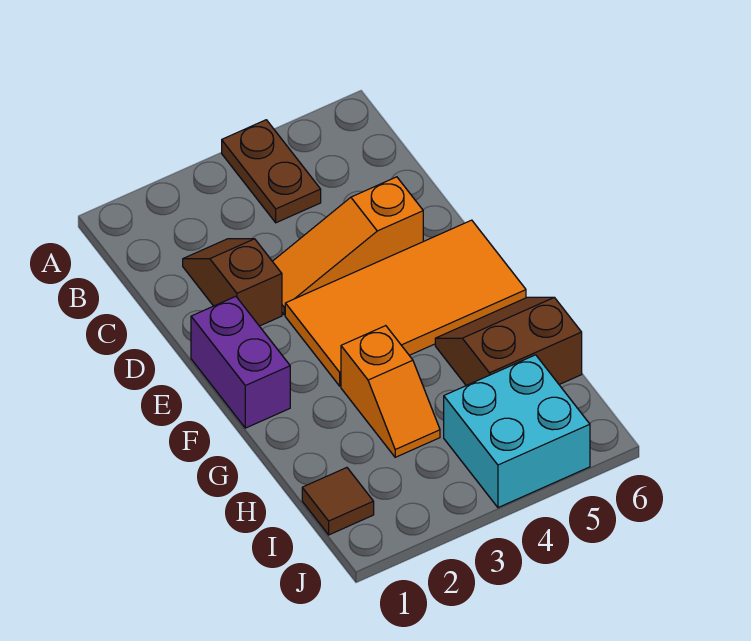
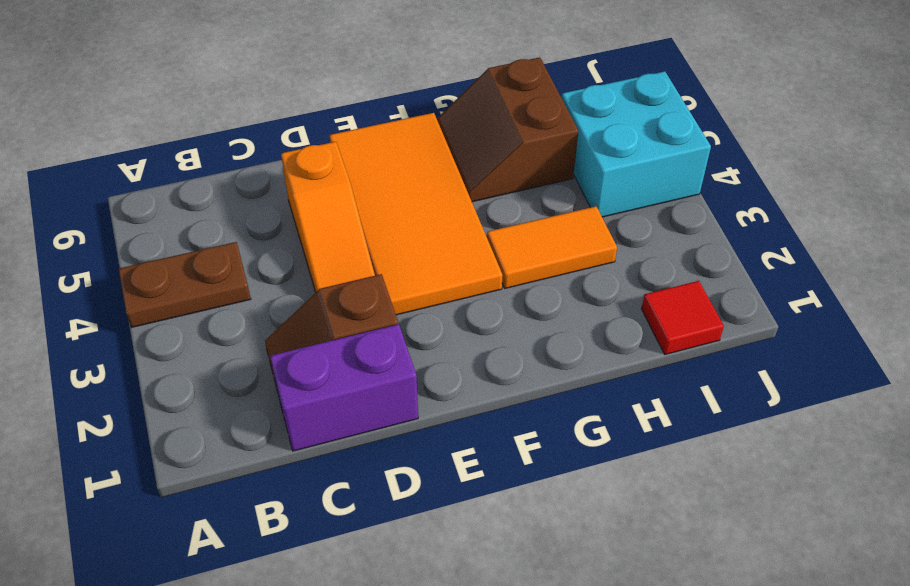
purple 1x2 brick [191,296,290,428] -> purple 1x2 brick moved to [270,324,418,451]
orange 1x2 slope [341,326,440,457] -> orange 1x2 tile [487,206,617,288]
brown 1x1 tile [302,468,374,535] -> red 1x1 tile [641,281,724,355]

